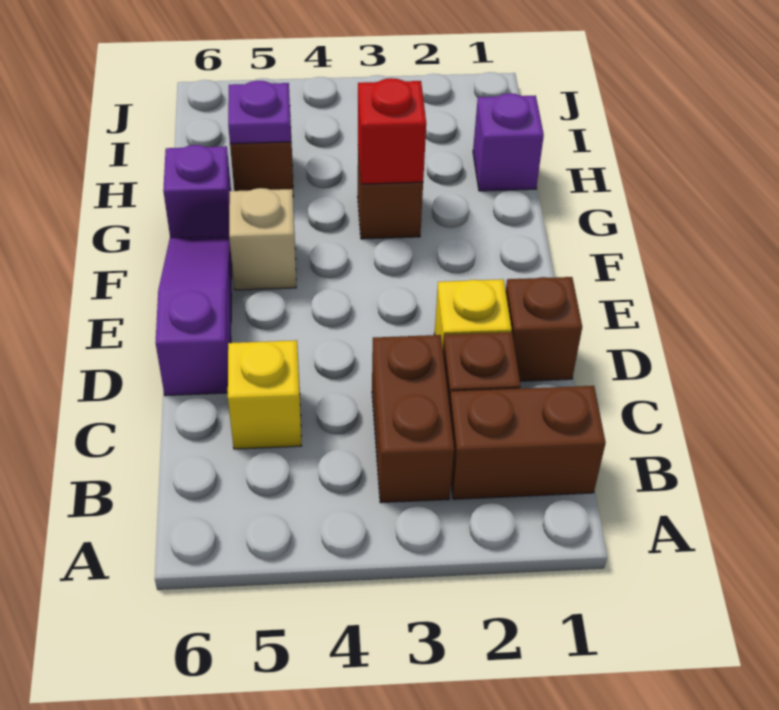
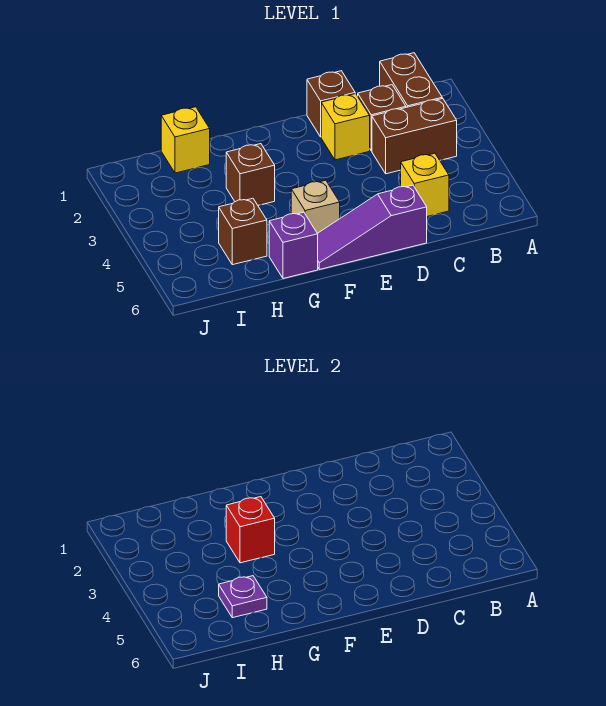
purple 1x1 brick [473,93,544,191] -> yellow 1x1 brick [161,107,210,173]

